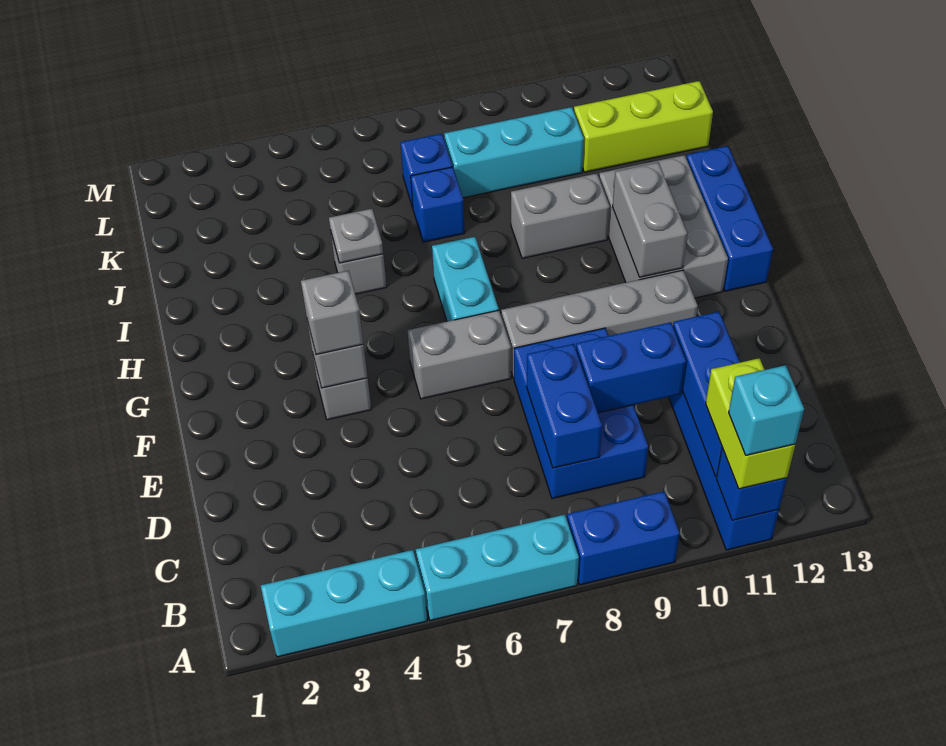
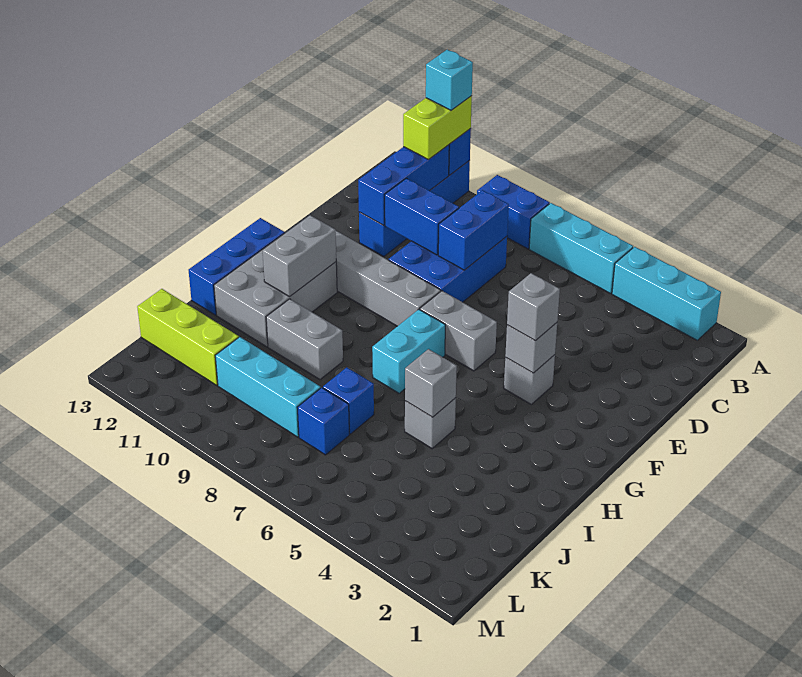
grey 1x1 plate [329,209,383,263] -> grey 1x1 brick [405,349,457,417]

